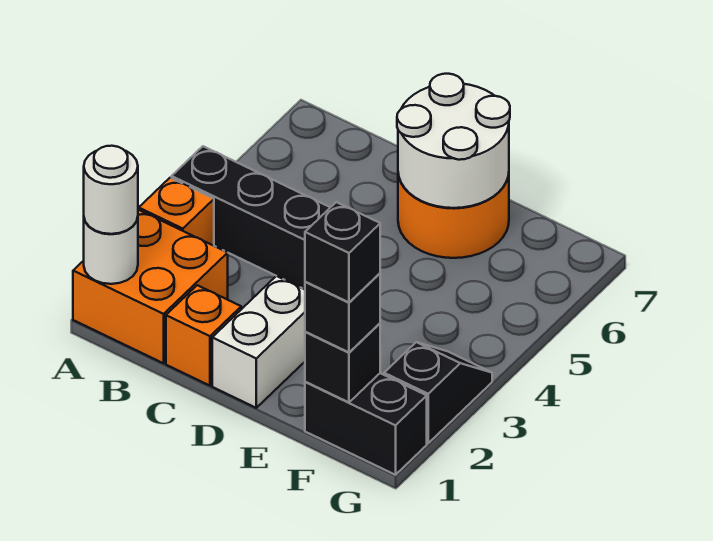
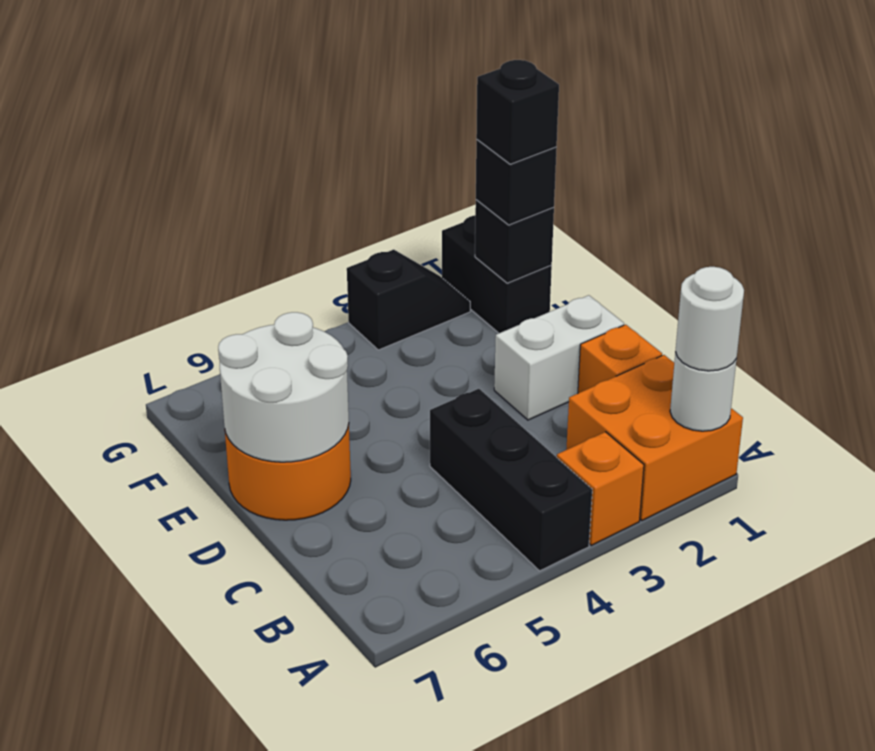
black 1x2 slope [384,342,492,443] -> black 1x2 slope turned to [347,250,470,350]

